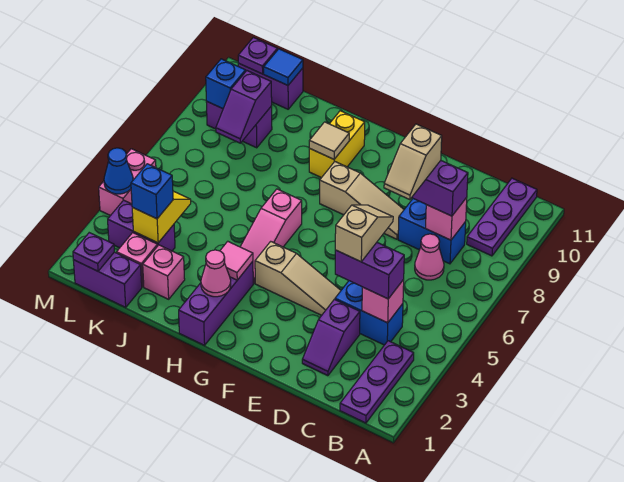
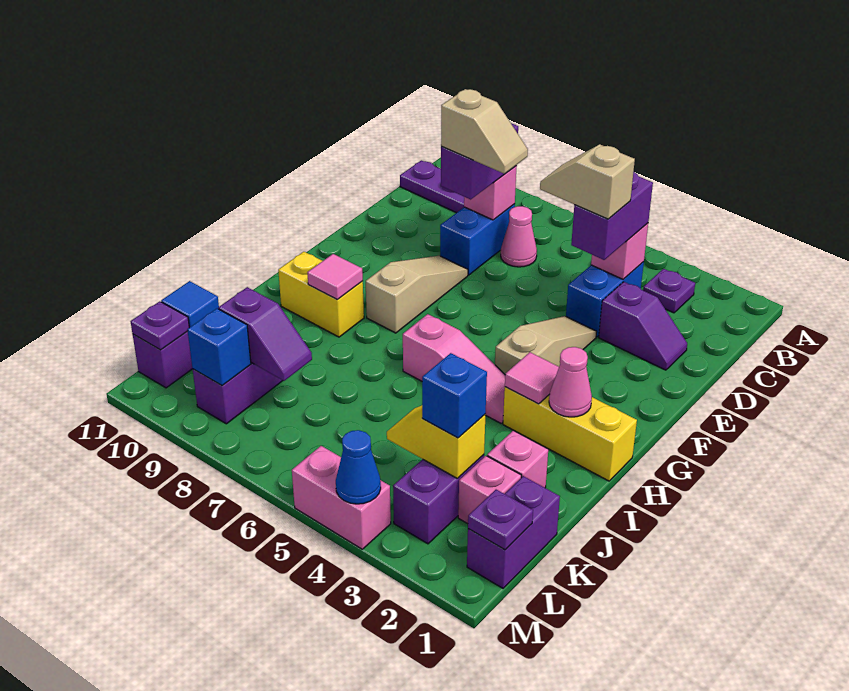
purple 1x3 plate [340,341,414,423] -> purple 1x1 plate [643,269,695,313]
purple 1x3 brick [179,261,253,345] -> yellow 1x3 brick [503,387,637,481]
tan 1x1 tile [309,122,349,159] -> pink 1x1 tile [307,254,363,300]

